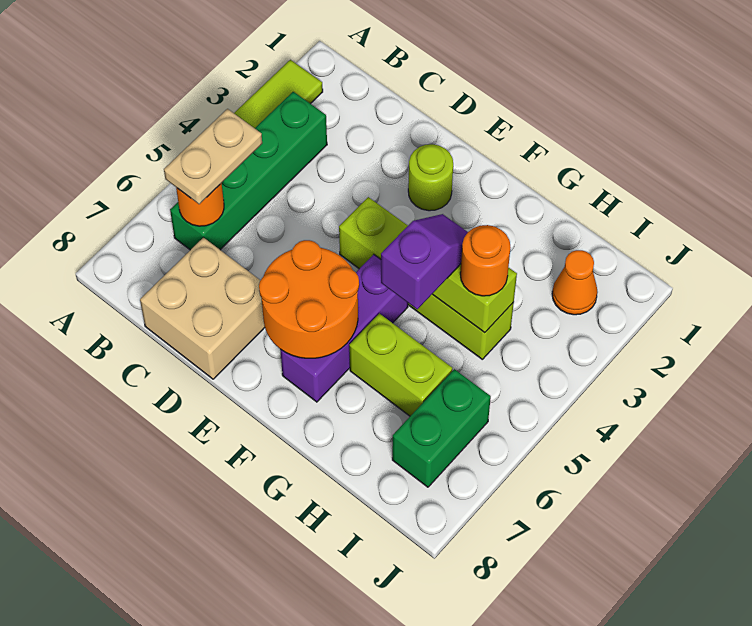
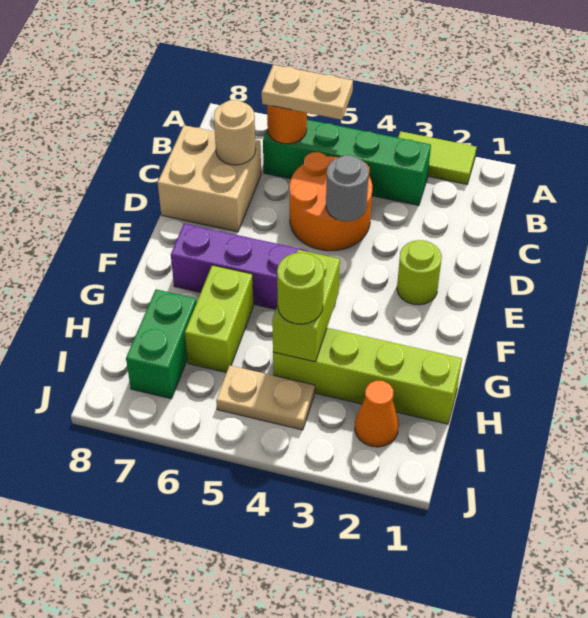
none -> tan 1x1 round brick [214,100,256,165]
none -> grey 1x1 round brick [326,155,369,221]
lime 1x4 brick [339,197,514,359] -> lime 1x4 brick turned to [273,328,462,424]
orange 2x2 round brick [259,240,359,358] -> orange 2x2 round brick moved to [290,152,372,251]
purple 1x2 slope [381,214,468,309] -> none
orange 1x1 round brick [460,225,511,296] -> lime 1x1 round brick [277,253,324,324]
none -> tan 1x2 plate [216,365,315,430]
green 1x2 brick [392,369,491,487] -> green 1x2 brick turned to [126,289,197,399]

